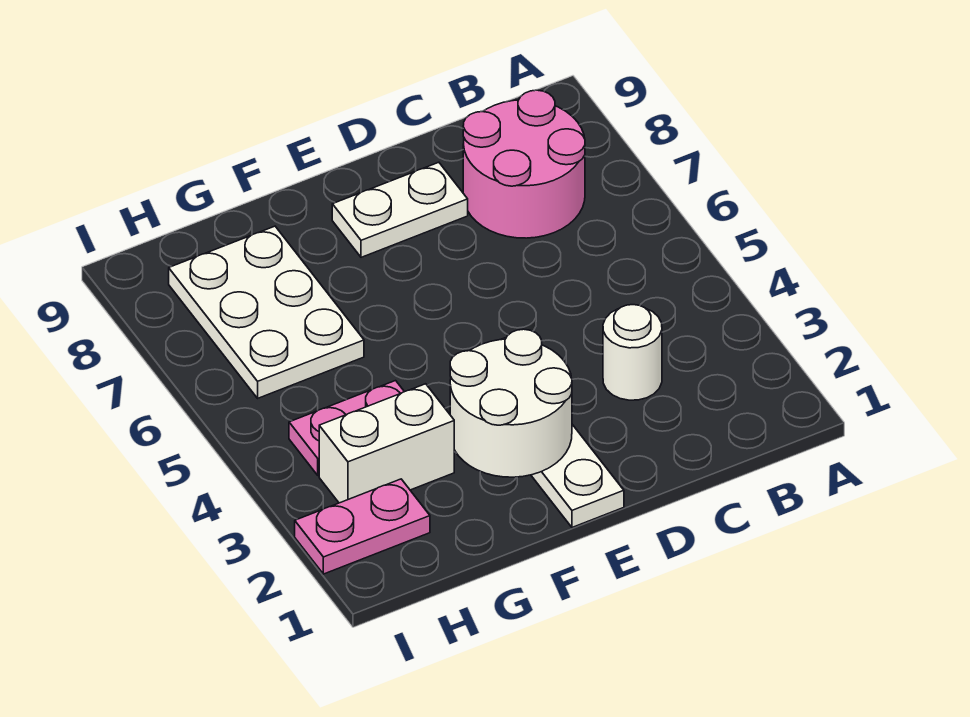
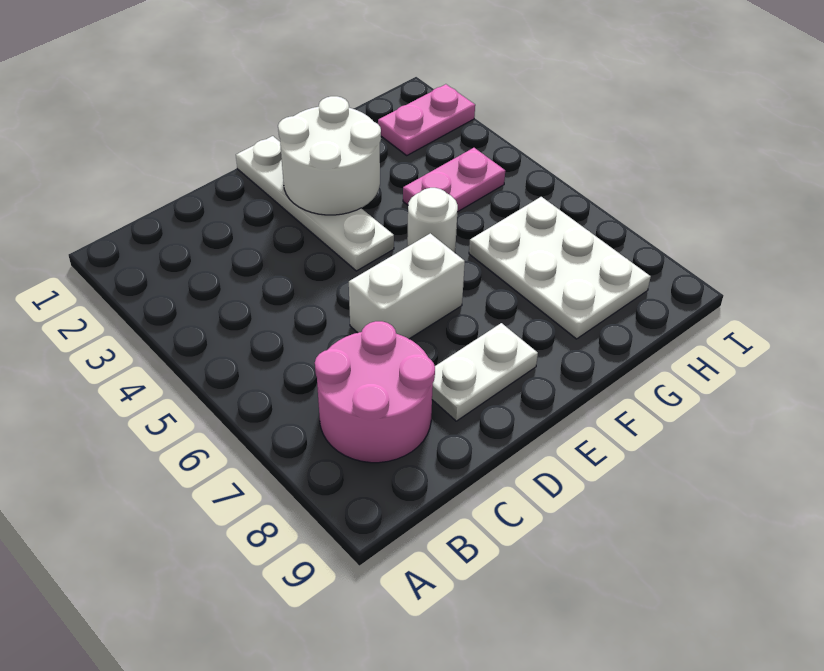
white 1x1 round brick [603,305,662,400] -> white 1x1 round brick moved to [407,188,458,253]
white 1x2 brick [319,384,454,503] -> white 1x2 brick moved to [349,233,465,339]

